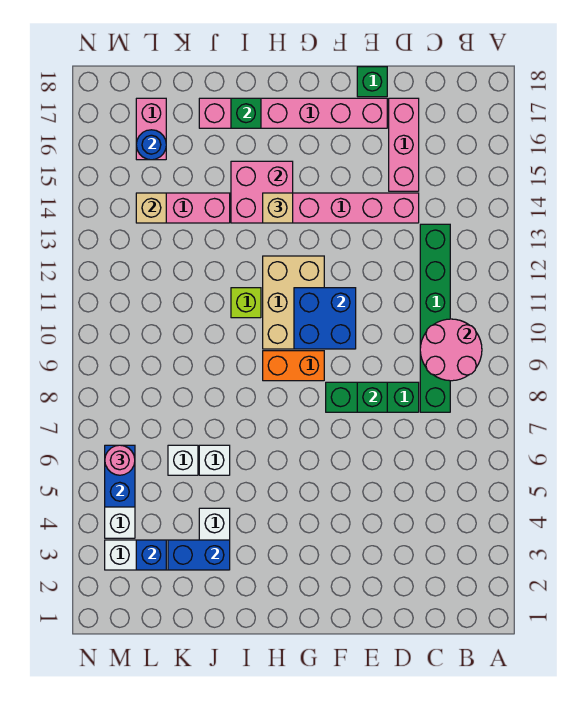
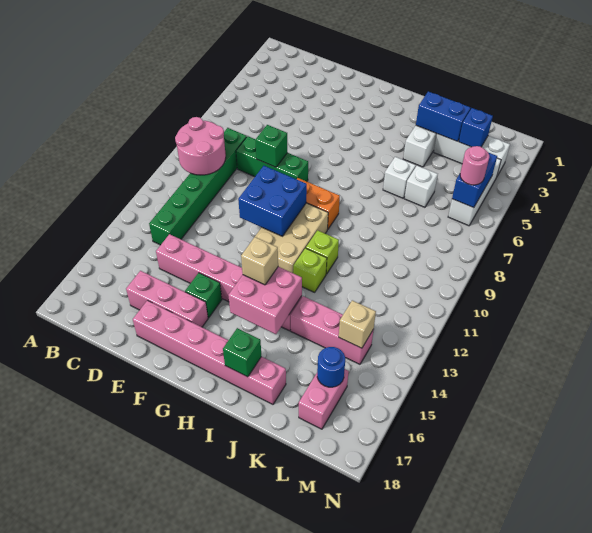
pink 1x3 brick [389,98,419,191] -> pink 1x3 brick turned to [126,271,208,327]
green 1x1 brick [357,67,387,97] -> green 1x1 brick moved to [185,273,222,318]
none -> lime 1x1 brick [293,248,327,292]

